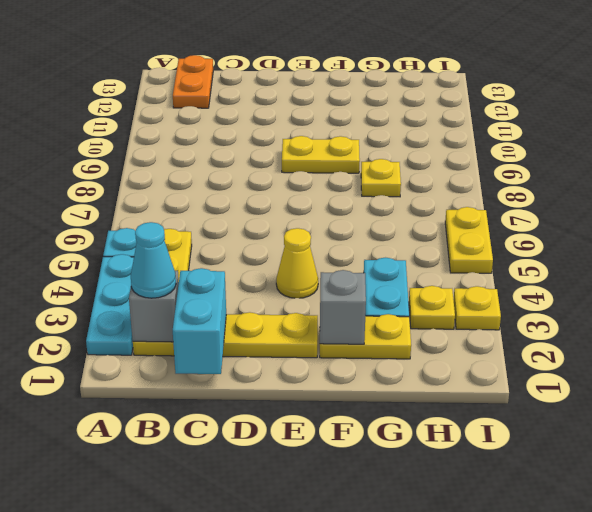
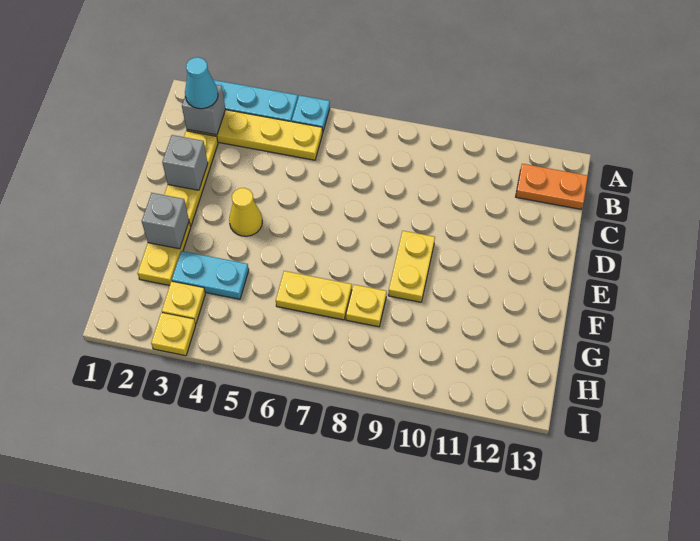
cyan 1x2 brick [173,268,226,374] -> none
none -> grey 1x1 brick [162,135,208,190]
yellow 1x2 plate [445,207,493,273] -> yellow 1x2 plate moved to [276,271,352,320]

